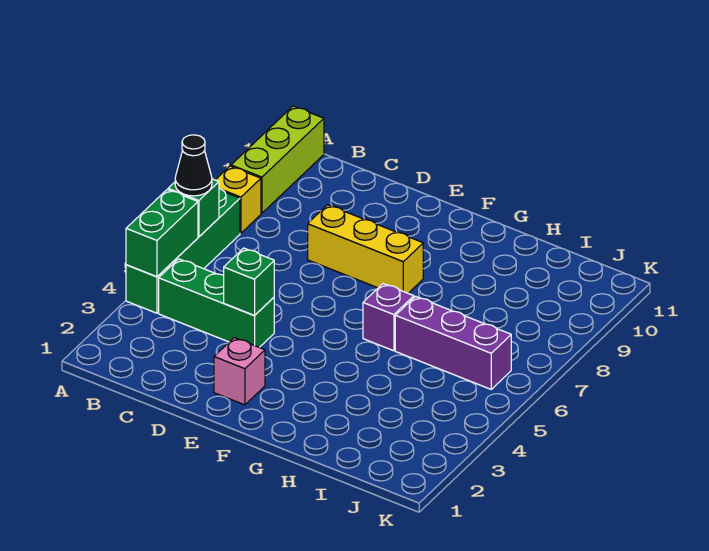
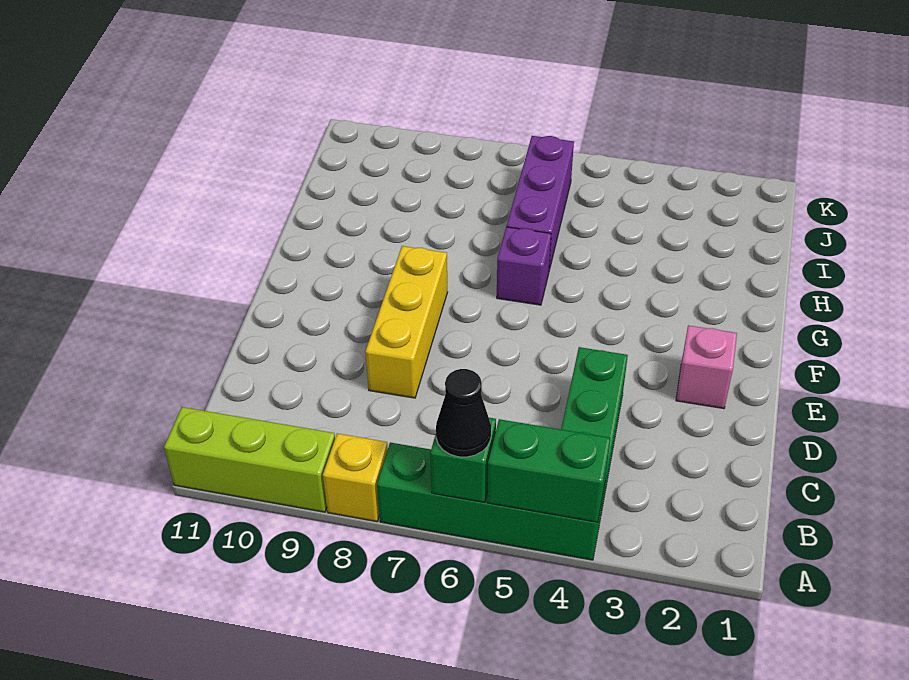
green 1x1 brick [224,248,274,316] -> none

